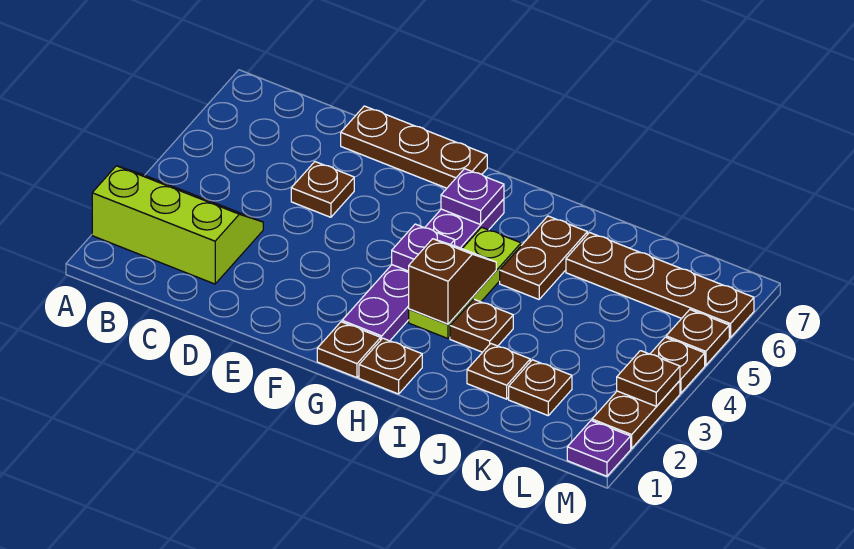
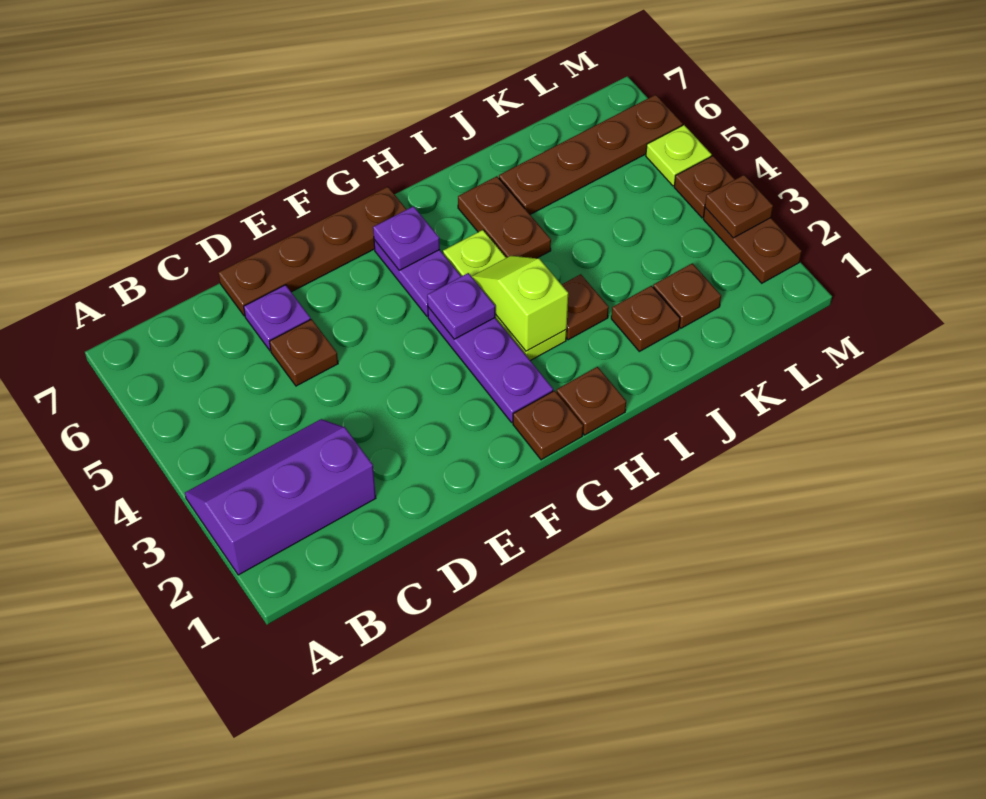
lime 2x3 slope [92,166,263,284] -> purple 2x3 slope [185,419,376,575]
brown 1x3 plate [341,106,487,188] -> brown 1x4 plate [218,187,407,316]
brown 1x2 slope [409,239,496,324] -> lime 1x2 slope [471,256,568,351]
purple 1x1 plate [567,421,631,476] -> purple 1x1 plate moved to [244,285,311,351]
brown 1x1 plate [666,310,729,365] -> lime 1x1 plate [646,125,711,186]

